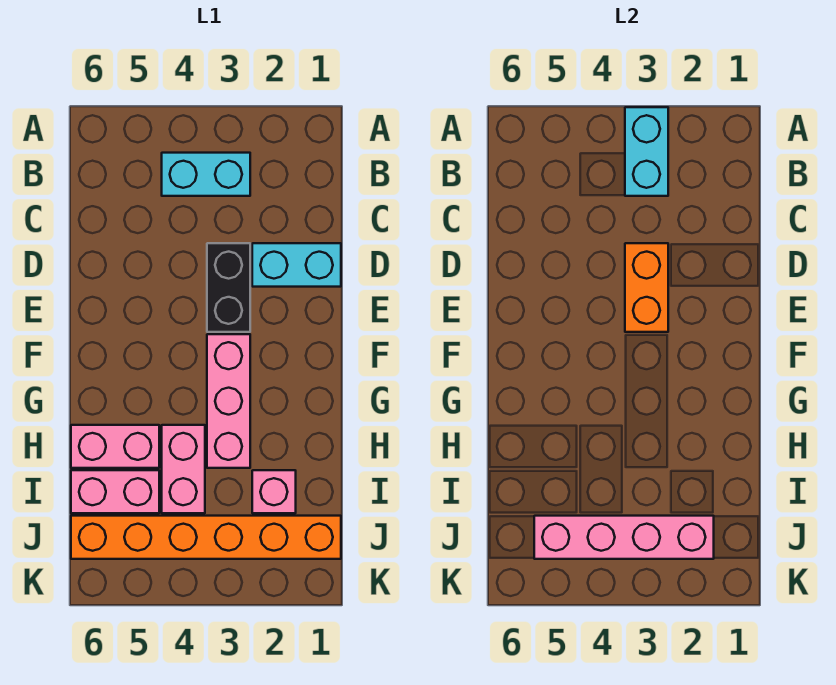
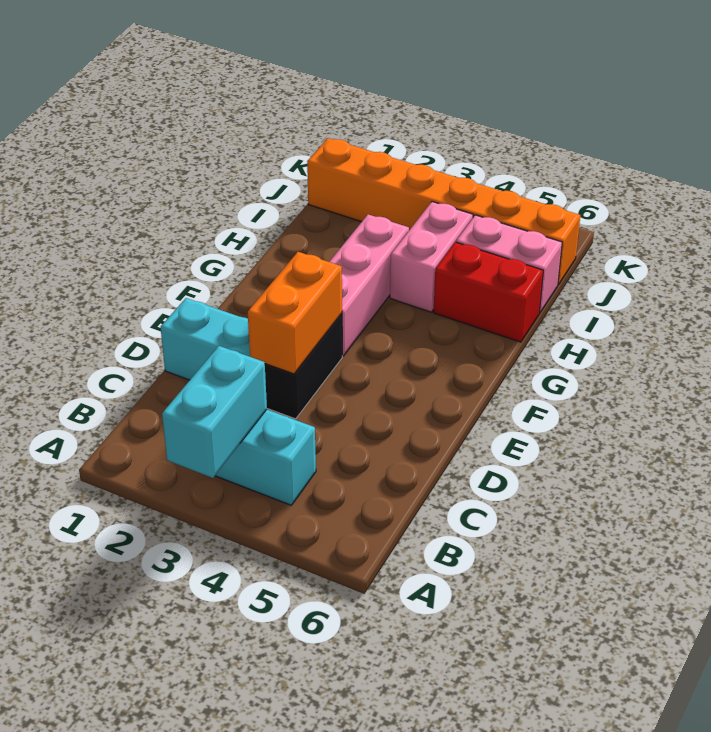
pink 1x2 brick [71,425,159,468] -> red 1x2 brick [433,242,543,342]
pink 1x1 brick [252,470,296,513] -> none
pink 1x4 brick [534,516,714,559] -> none

